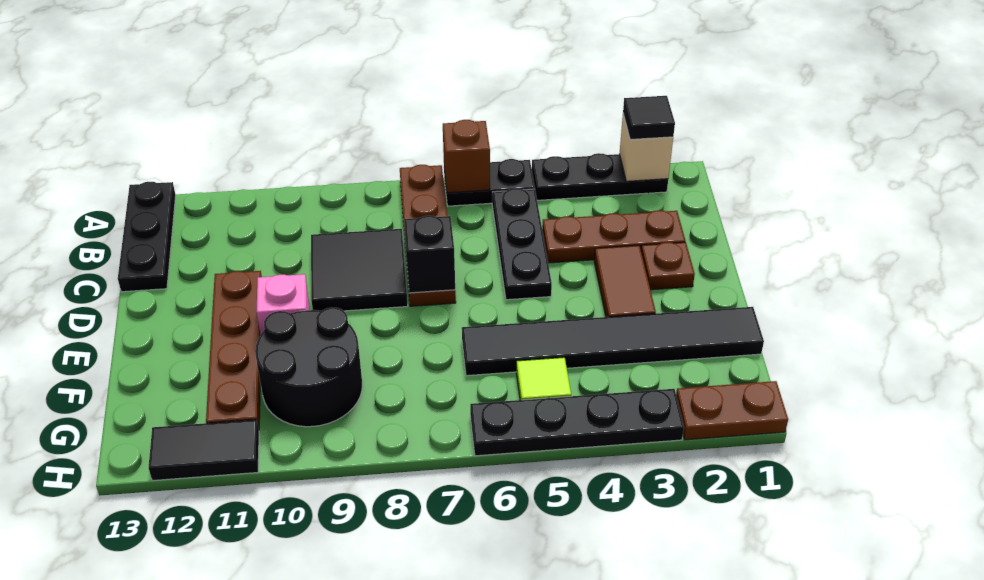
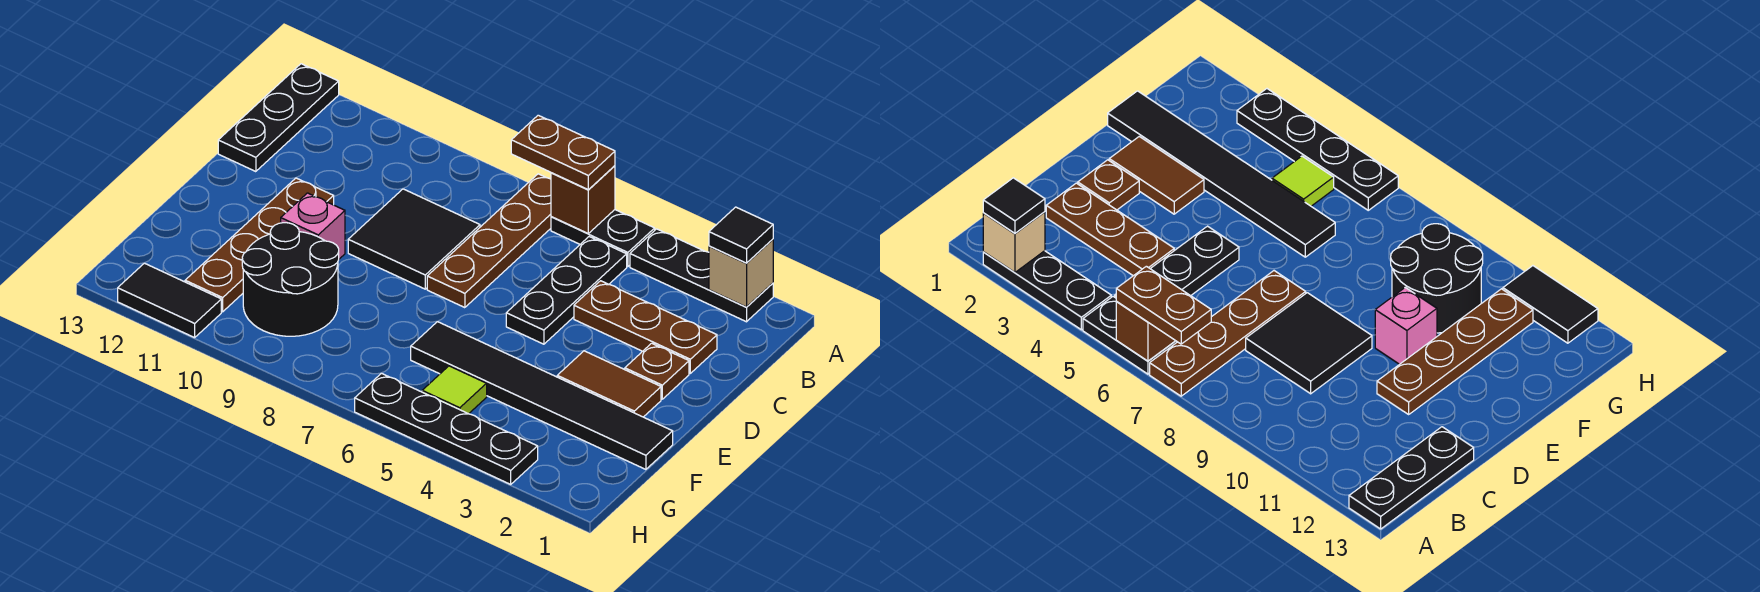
brown 1x2 tile [594,245,656,317] -> brown 1x2 tile turned to [557,351,661,417]
black 1x1 brick [404,216,455,293] -> none
brown 1x2 plate [676,381,788,440] -> brown 1x2 plate moved to [511,115,615,190]

